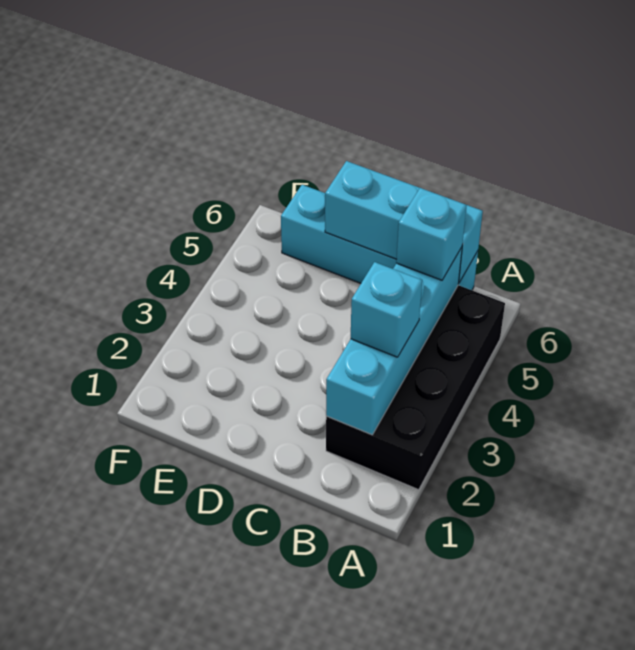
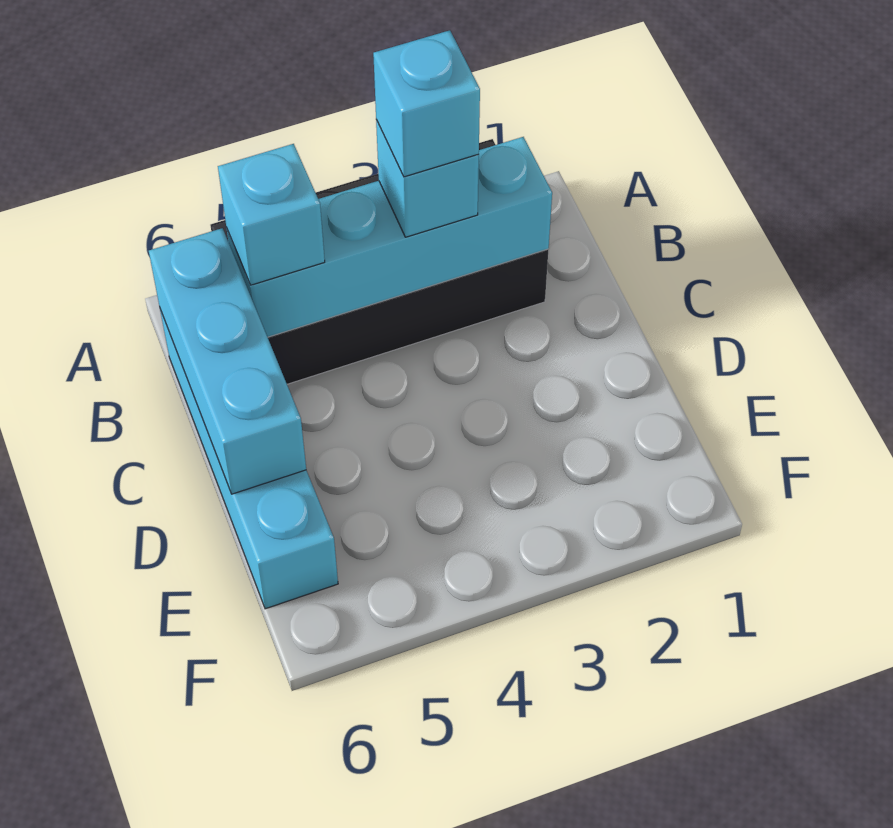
none -> cyan 1x1 brick [373,30,480,177]

